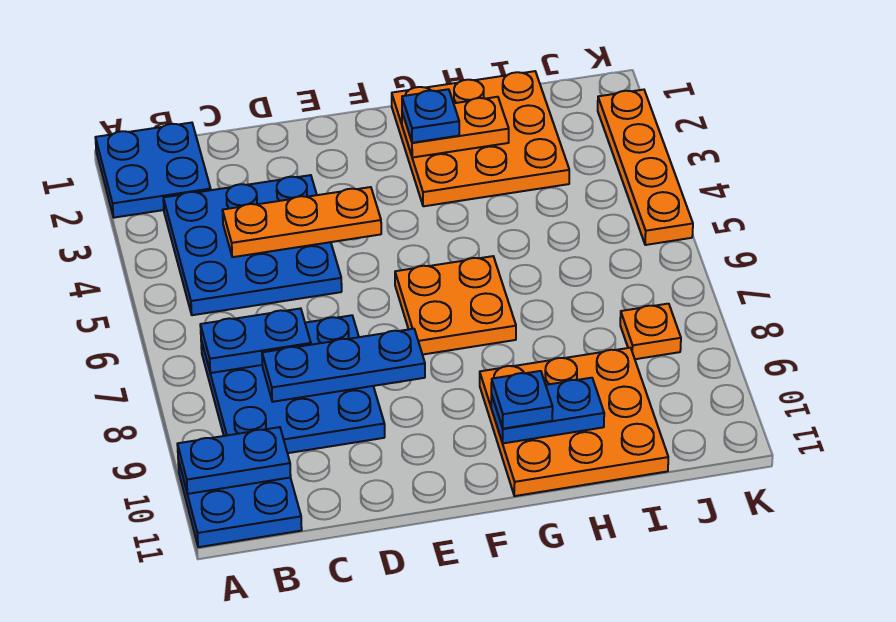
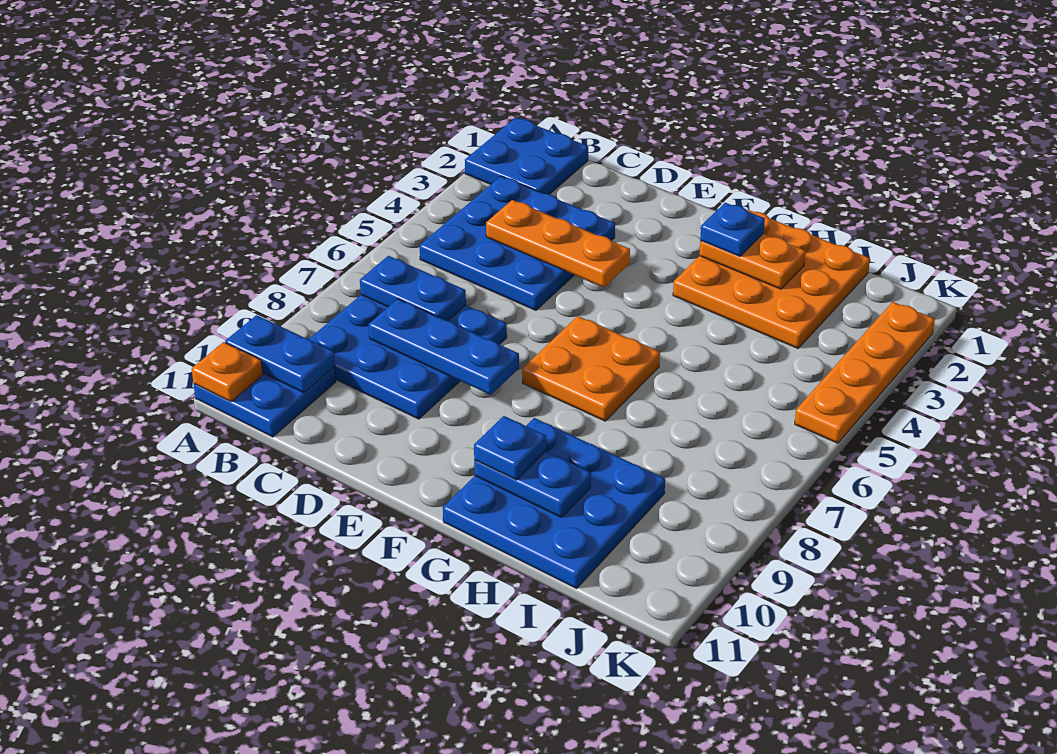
orange 3x3 plate [480,348,668,496] -> blue 3x3 plate [443,418,665,589]
orange 1x1 plate [620,304,681,359] -> orange 1x1 plate moved to [192,342,263,402]

